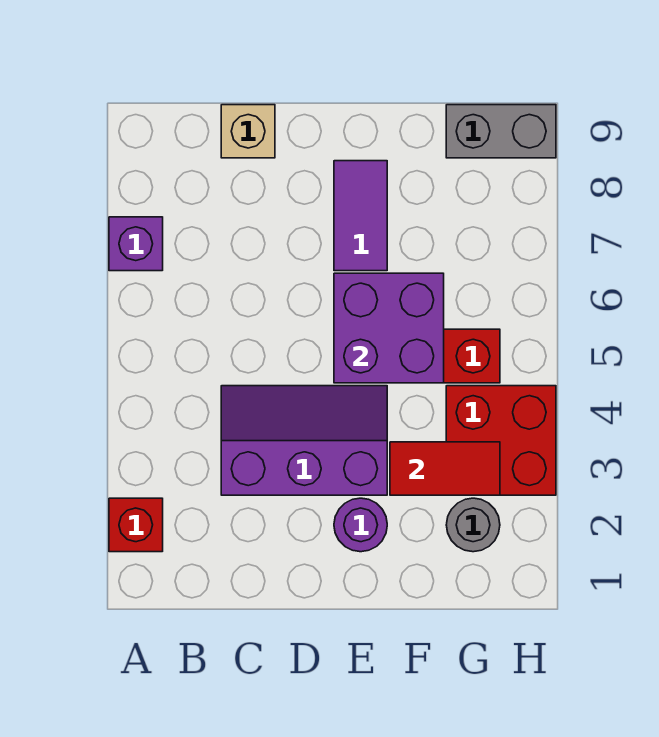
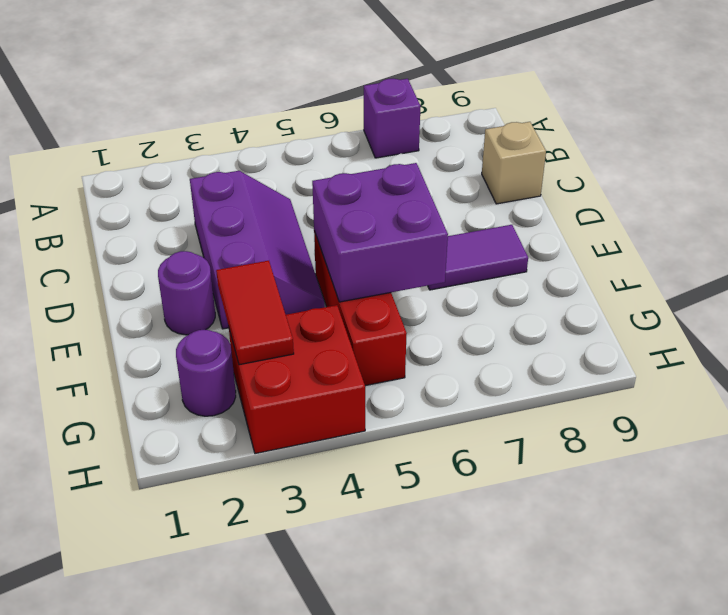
red 1x1 brick [109,498,163,552] -> none
grey 1x1 round brick [446,498,500,552] -> purple 1x1 round brick [176,330,236,416]
grey 1x2 brick [446,105,556,158] -> none

